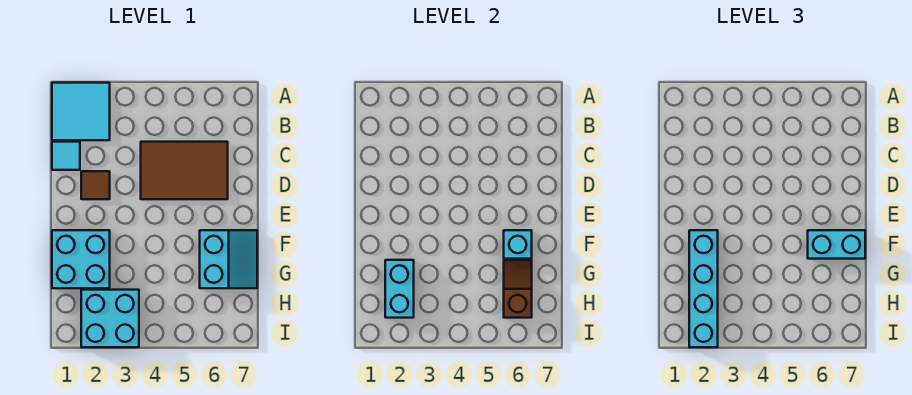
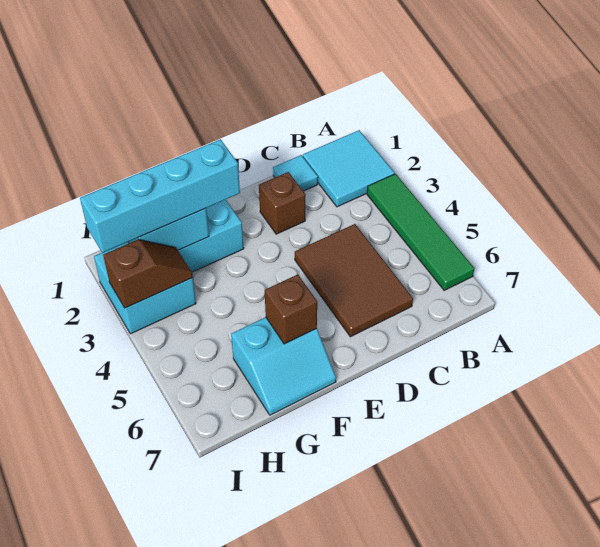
none -> green 1x4 tile [367,174,474,290]
brown 1x1 tile [81,171,110,199] -> brown 1x1 brick [259,172,306,234]
cyan 1x1 brick [504,230,532,259] -> brown 1x1 brick [265,274,317,344]
cyan 1x2 brick [808,230,865,259] -> none
brown 1x2 slope [504,260,532,318] -> brown 1x2 slope moved to [103,239,193,308]

